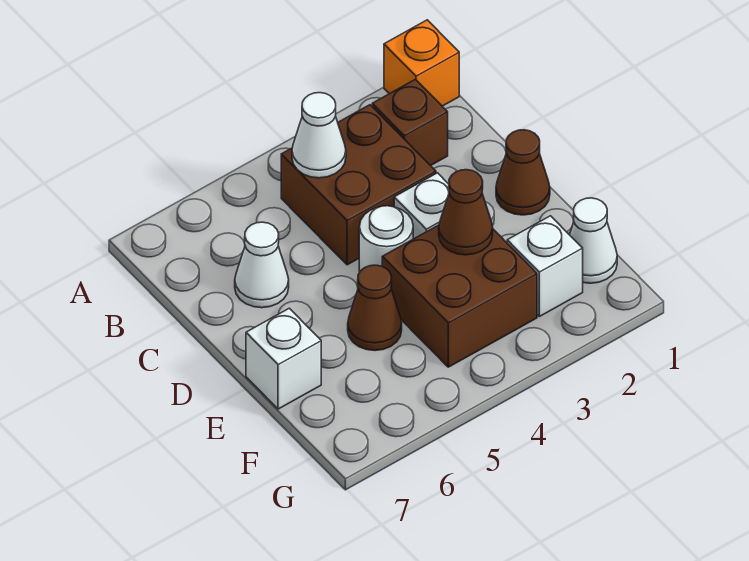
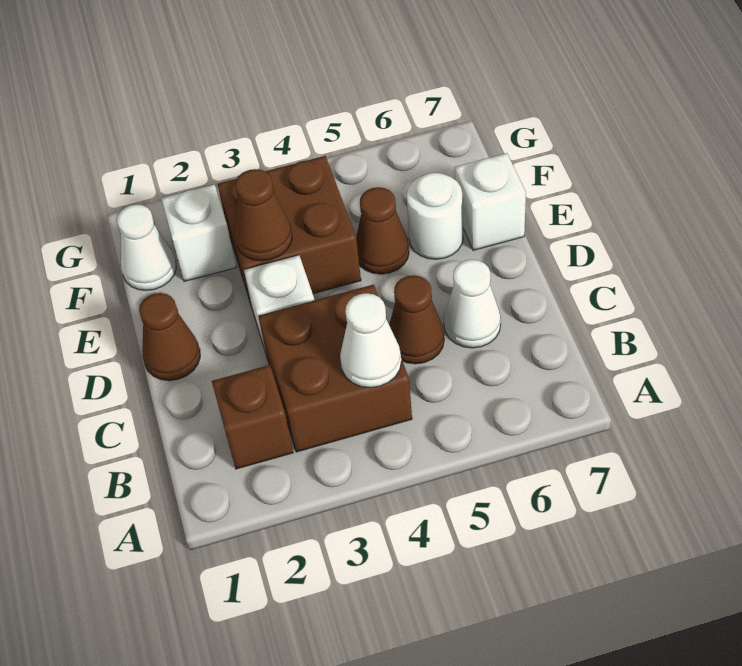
orange 1x1 brick [384,20,459,106] -> none
none -> brown 1x1 cone [389,275,444,364]
white 1x1 round brick [359,206,413,271] -> white 1x1 round brick moved to [407,173,463,259]

